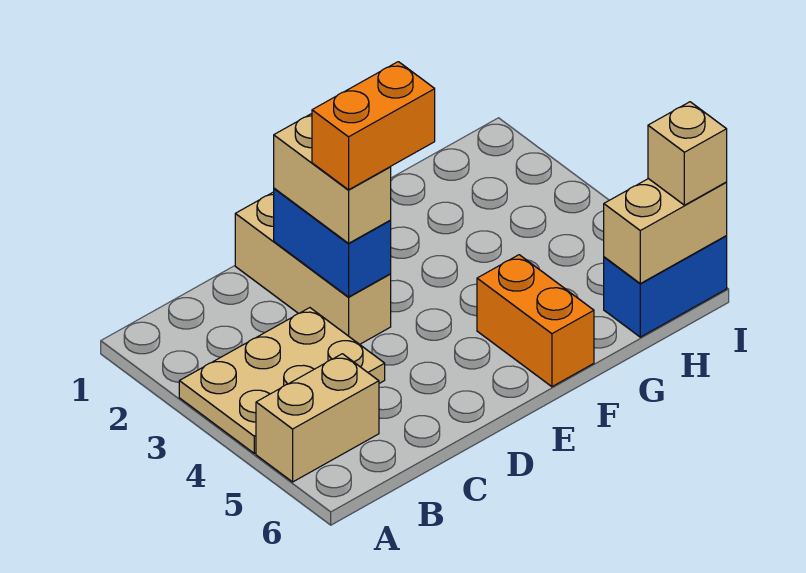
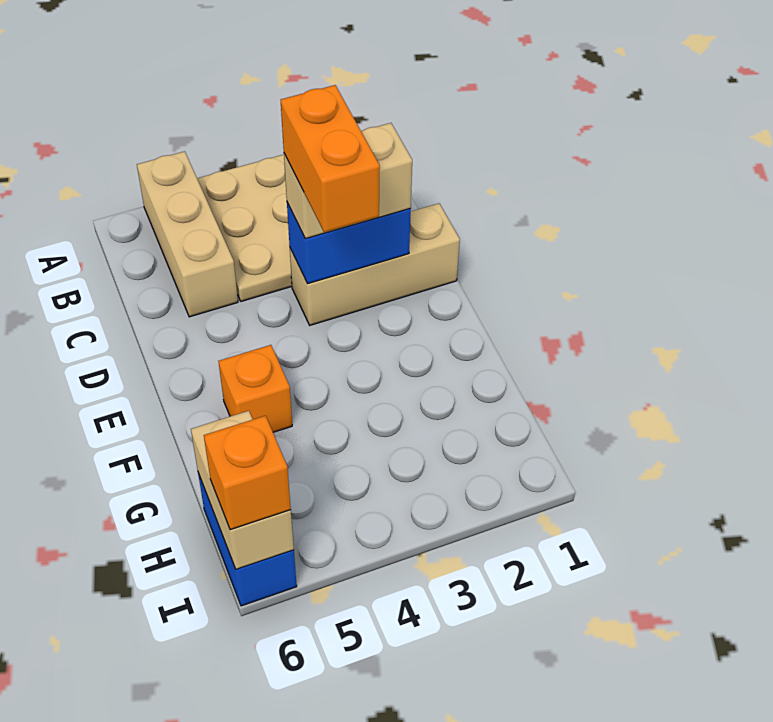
tan 1x2 brick [256,354,379,482] -> tan 1x3 brick [137,151,238,317]
orange 1x2 brick [477,255,594,387] -> orange 1x1 brick [219,345,292,432]
tan 1x1 brick [648,102,727,205] -> orange 1x1 brick [204,416,291,530]

